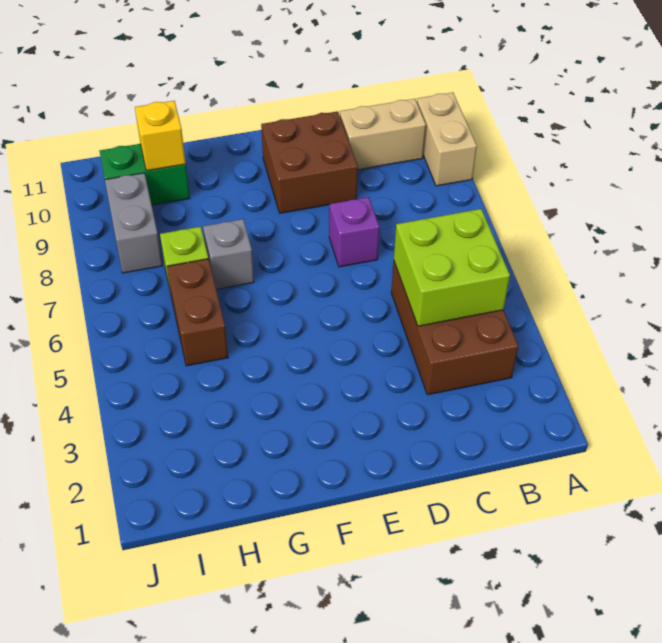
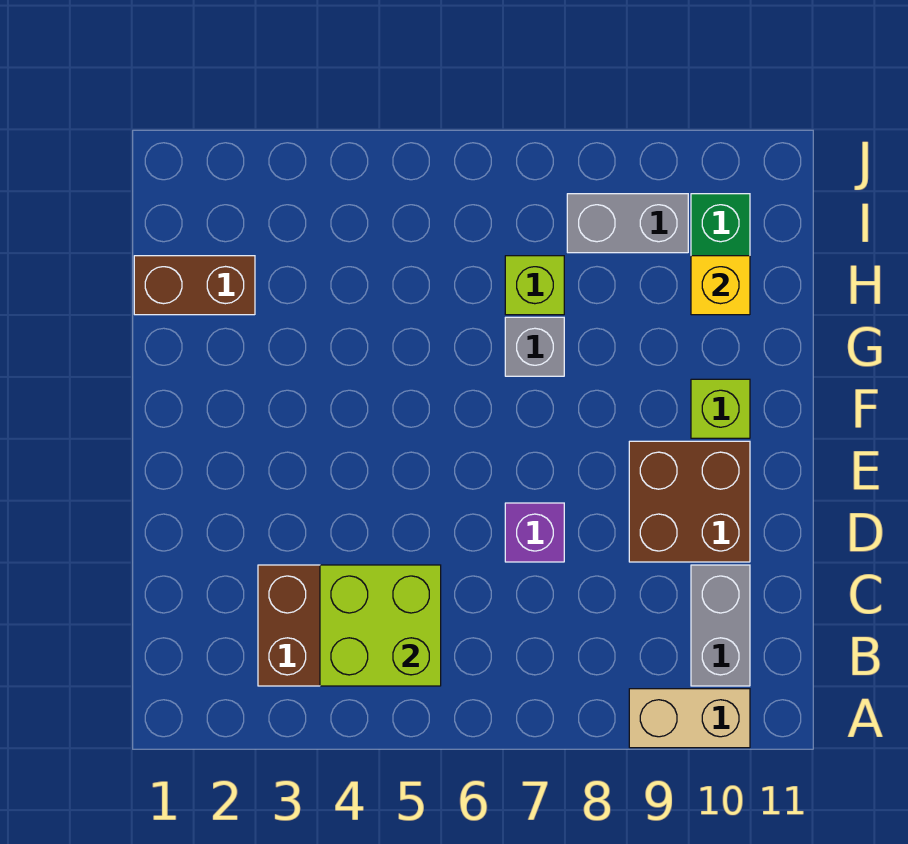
tan 1x2 brick [340,99,426,170] -> grey 1x2 brick [691,565,750,686]
none -> lime 1x1 brick [691,379,750,438]
brown 1x2 brick [167,259,228,366] -> brown 1x2 brick moved to [134,256,255,315]

